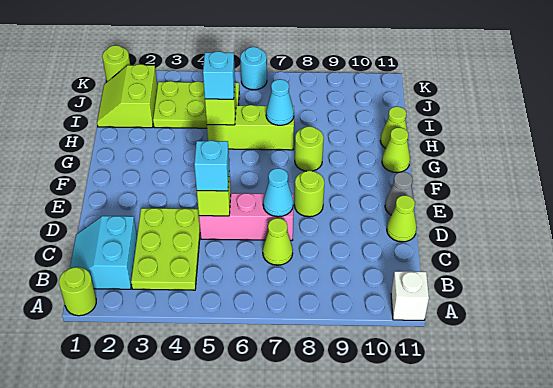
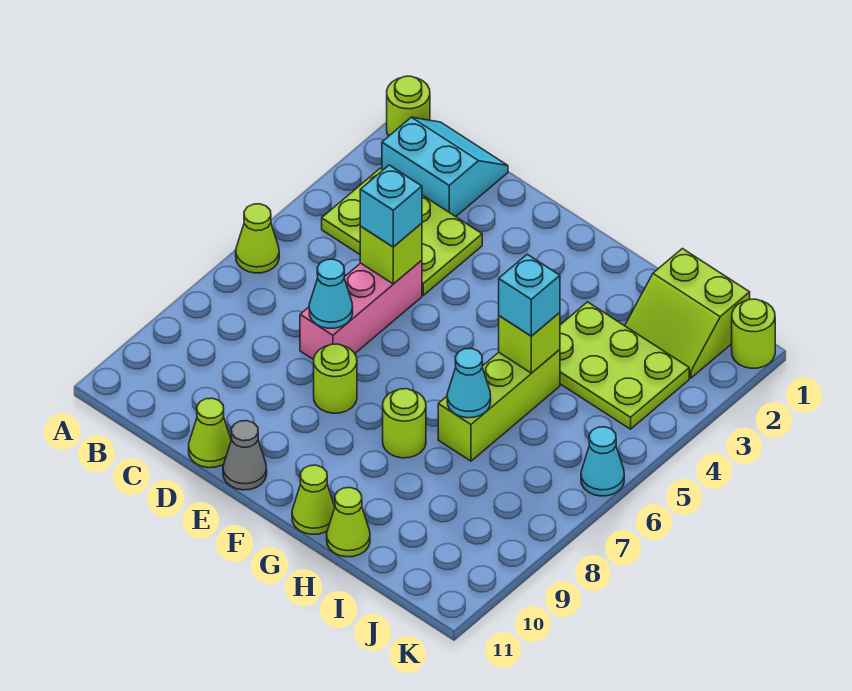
white 1x1 brick [391,271,429,320] -> none
lime 1x1 cone [263,218,293,265] -> lime 1x1 cone moved to [236,204,279,273]
lime 2x2 slope [97,64,157,128] -> lime 2x2 slope turned to [625,249,750,378]
lime 2x3 plate [153,81,239,128] -> lime 2x3 plate turned to [560,302,689,429]
cyan 1x1 round brick [240,47,267,90] -> cyan 1x1 cone [581,427,624,496]

